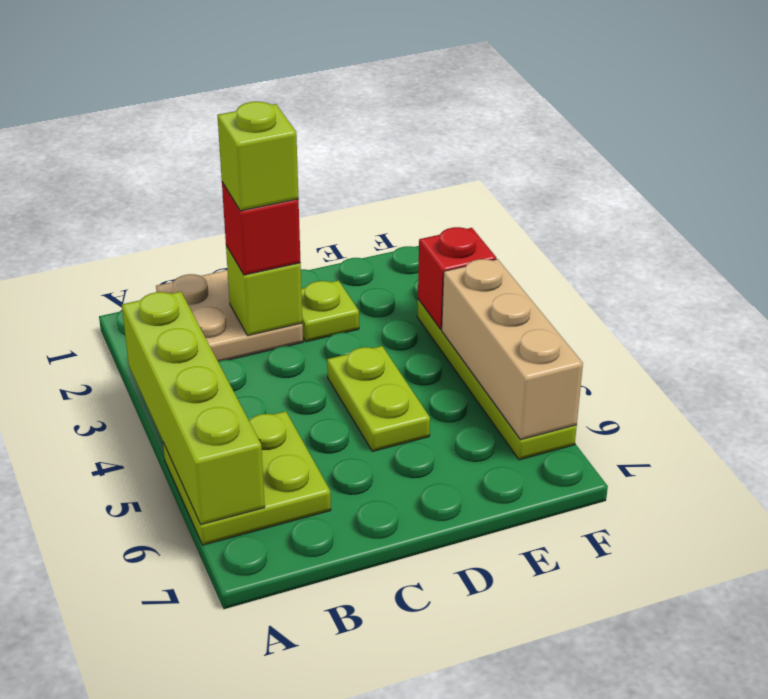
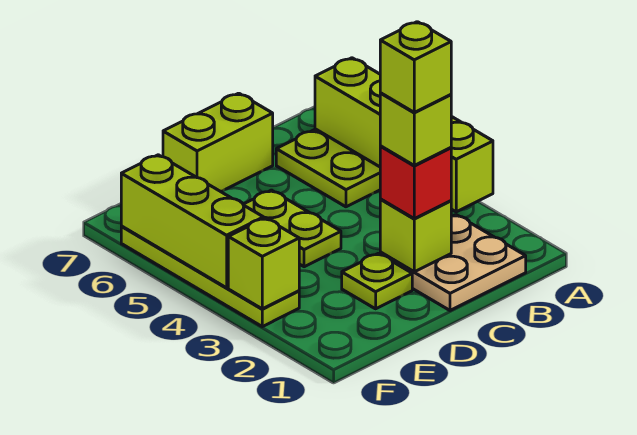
none -> lime 1x1 brick [380,22,451,112]
none -> lime 1x2 brick [163,93,273,192]
red 1x1 brick [418,227,496,329] -> lime 1x1 brick [228,218,299,309]
tan 1x3 brick [442,259,583,440] -> lime 1x3 brick [121,155,264,288]

